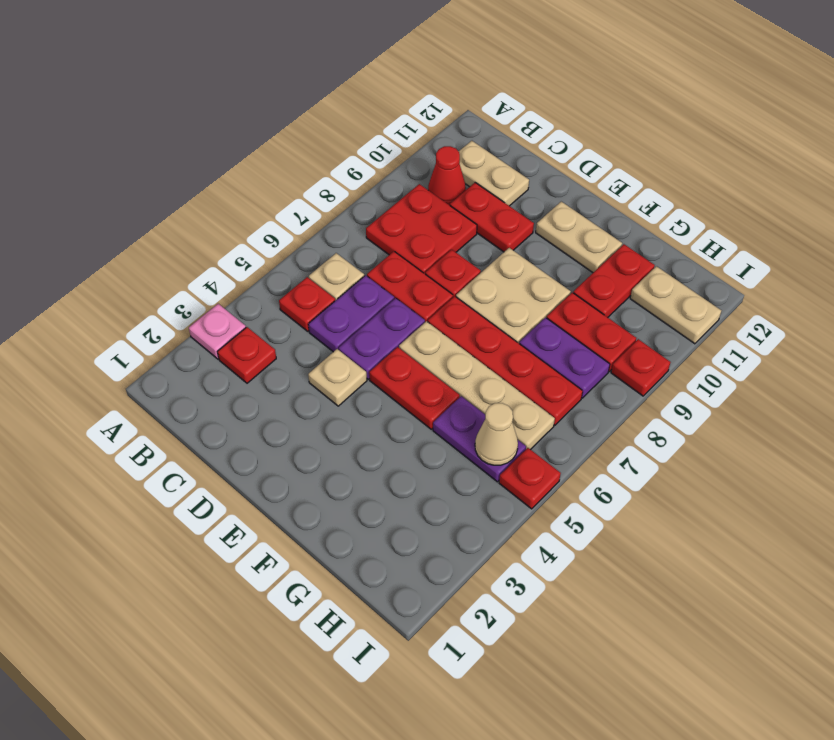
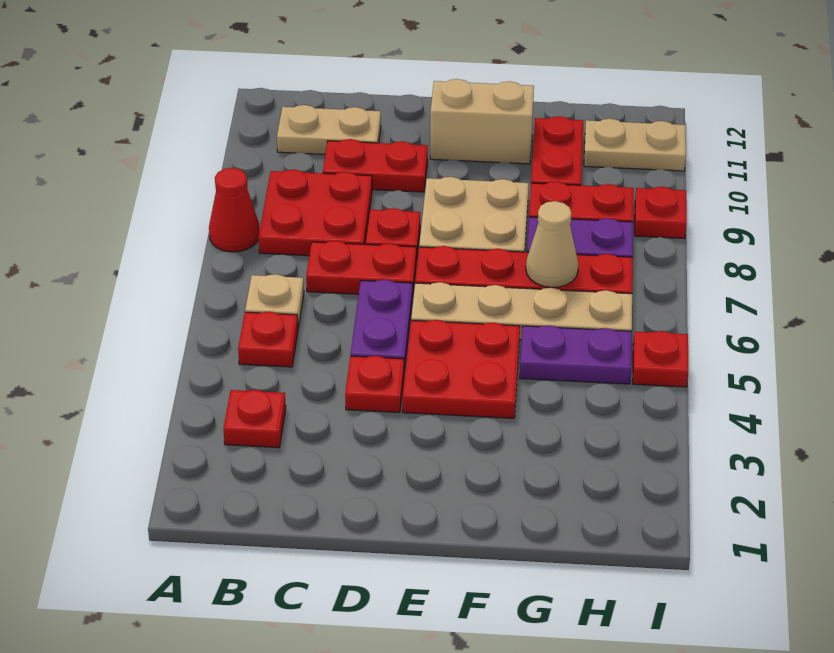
pink 1x1 plate [189,304,246,359] -> none
red 1x1 cone [428,146,466,205] -> red 1x1 cone moved to [209,168,259,252]
purple 1x2 plate [308,275,394,352] -> none
tan 1x1 plate [308,349,367,406] -> red 1x1 plate [345,356,404,413]
red 1x2 plate [369,347,460,429] -> red 2x2 plate [403,320,520,418]
tan 1x2 plate [536,202,622,273] -> tan 1x2 brick [430,79,534,164]
tan 1x1 cone [475,403,518,465] -> tan 1x1 cone moved to [526,201,578,287]

